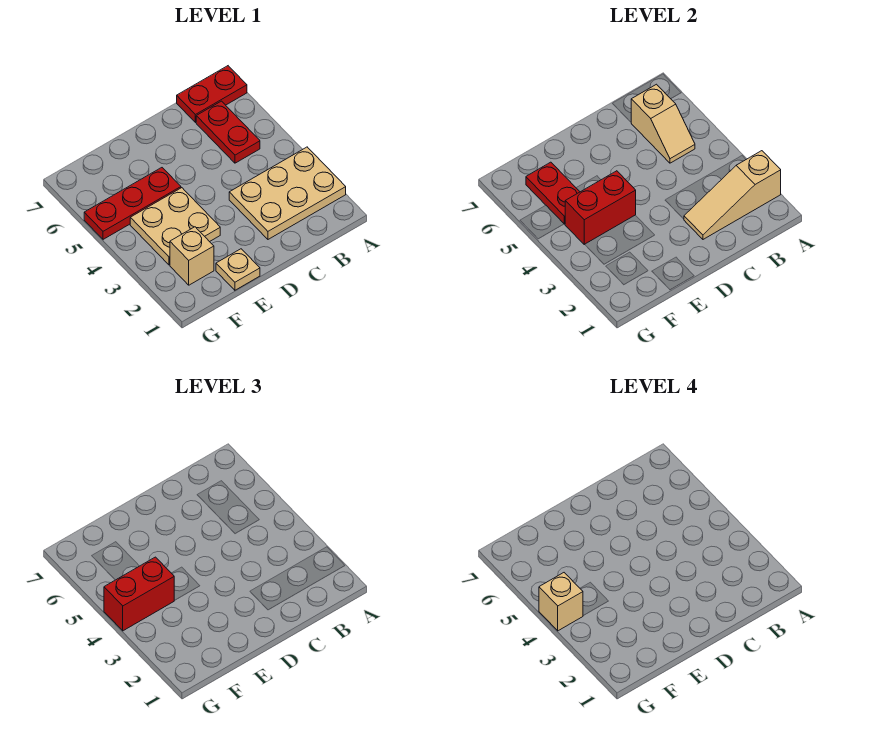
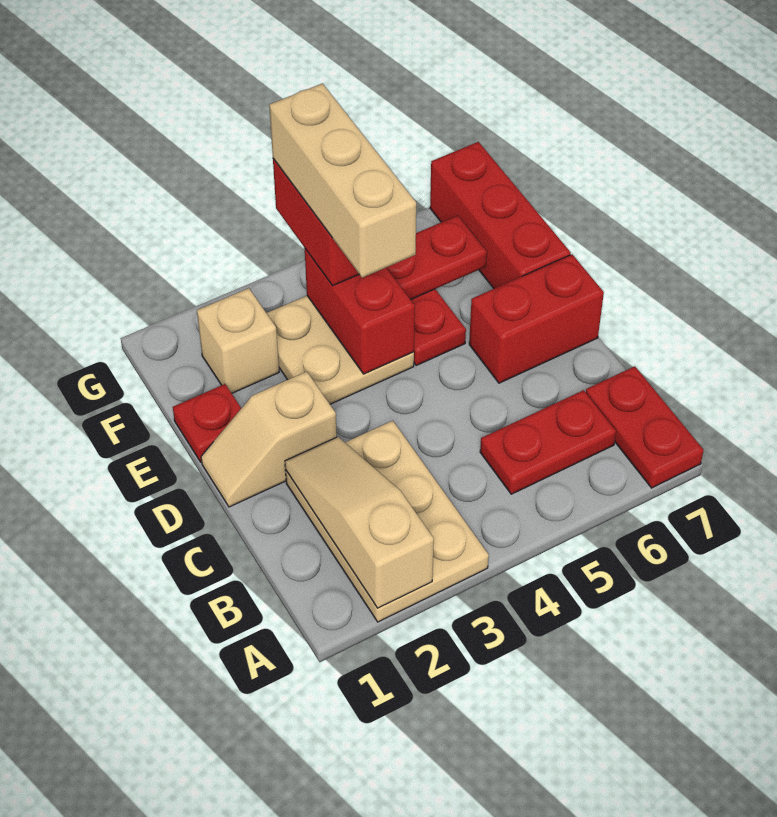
tan 1x2 slope [631,84,695,163] -> tan 1x2 slope moved to [201,372,337,507]
none -> red 1x2 brick [469,254,604,383]
tan 1x1 plate [216,249,260,290] -> red 1x1 plate [173,384,241,462]
none -> red 1x3 brick [430,142,571,289]
tan 1x1 brick [539,573,583,631] -> tan 1x3 brick [269,83,416,278]

